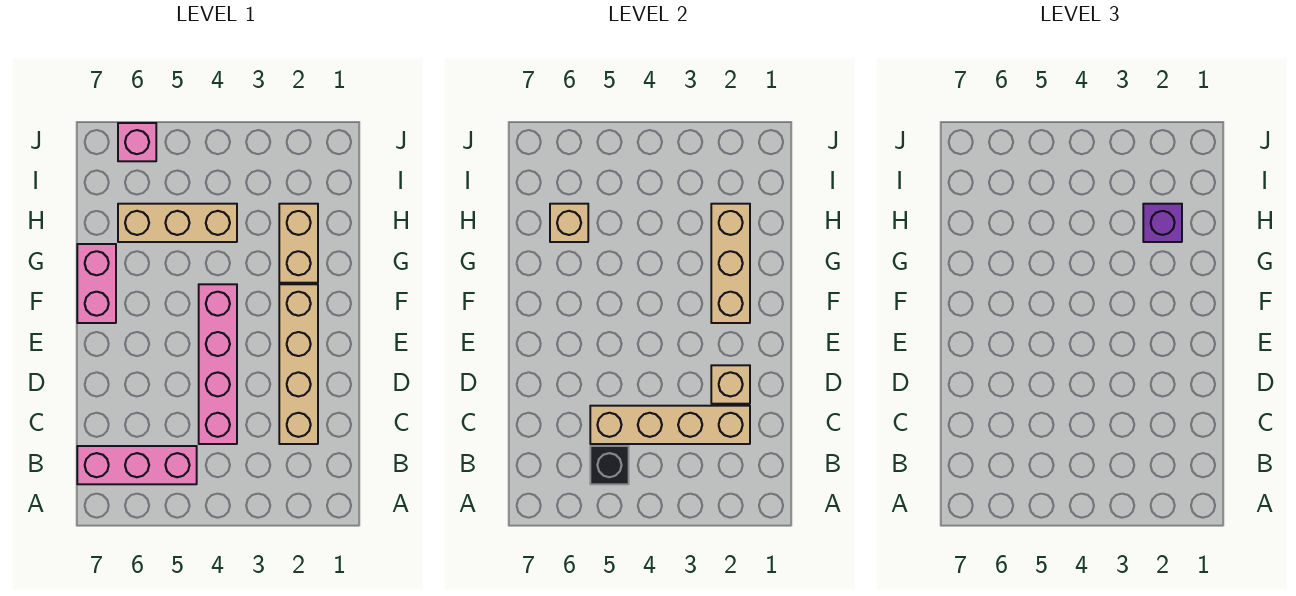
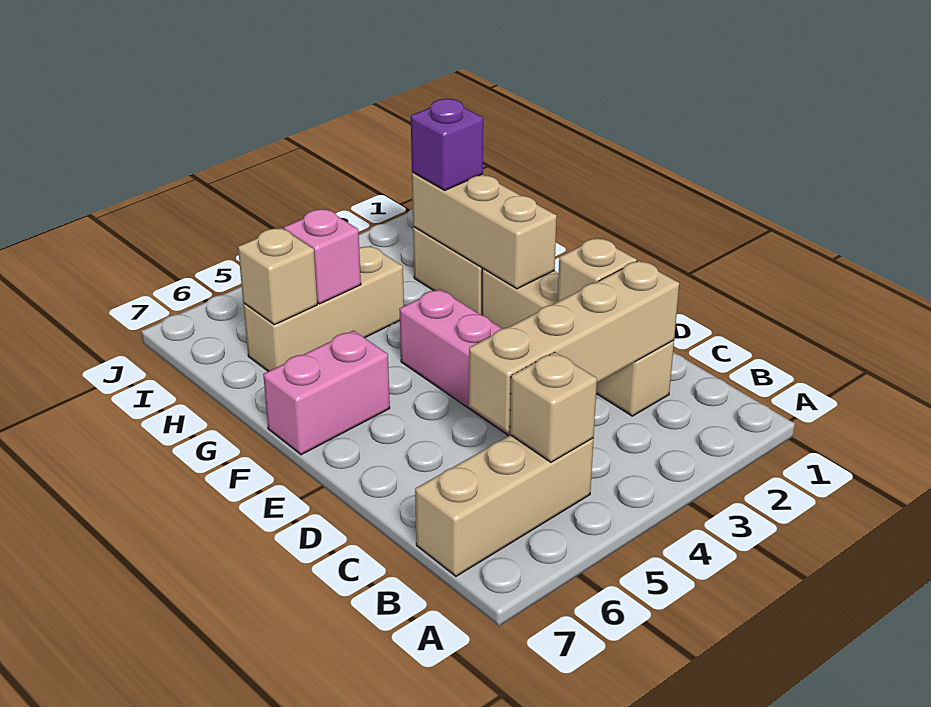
pink 1x3 brick [77,446,197,484] -> tan 1x3 brick [415,435,594,576]
black 1x1 brick [590,446,629,484] -> tan 1x1 brick [510,352,597,462]
pink 1x2 brick [77,244,116,323] -> pink 1x2 brick turned to [263,331,390,455]
pink 1x1 brick [118,123,156,161] -> pink 1x1 brick moved to [284,209,361,304]

